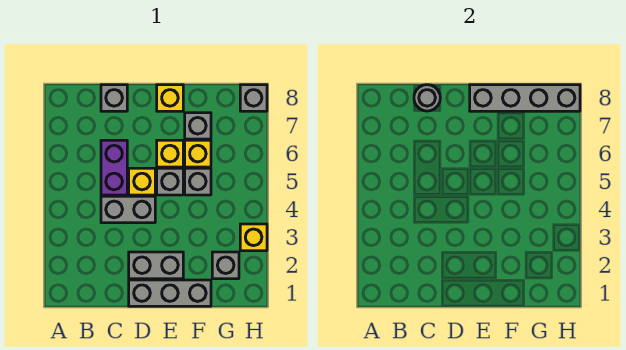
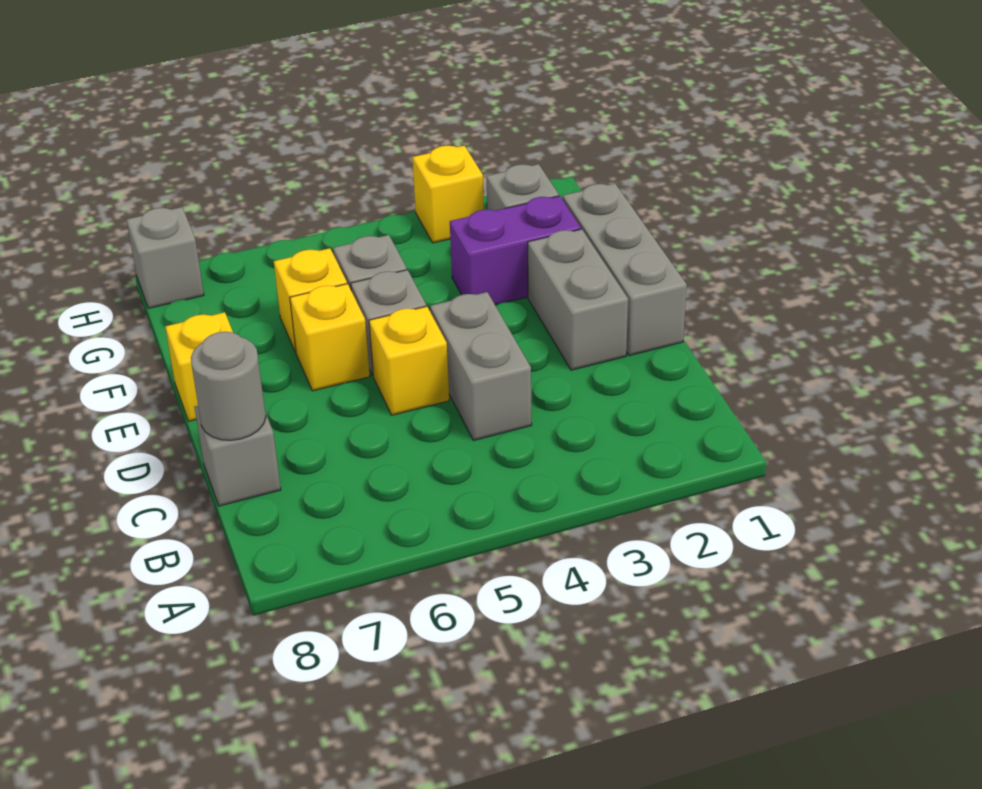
purple 1x2 brick [101,140,127,195] -> purple 1x2 brick moved to [450,196,581,305]
grey 1x4 brick [470,85,580,111] -> none
grey 1x1 brick [185,113,211,139] -> none

